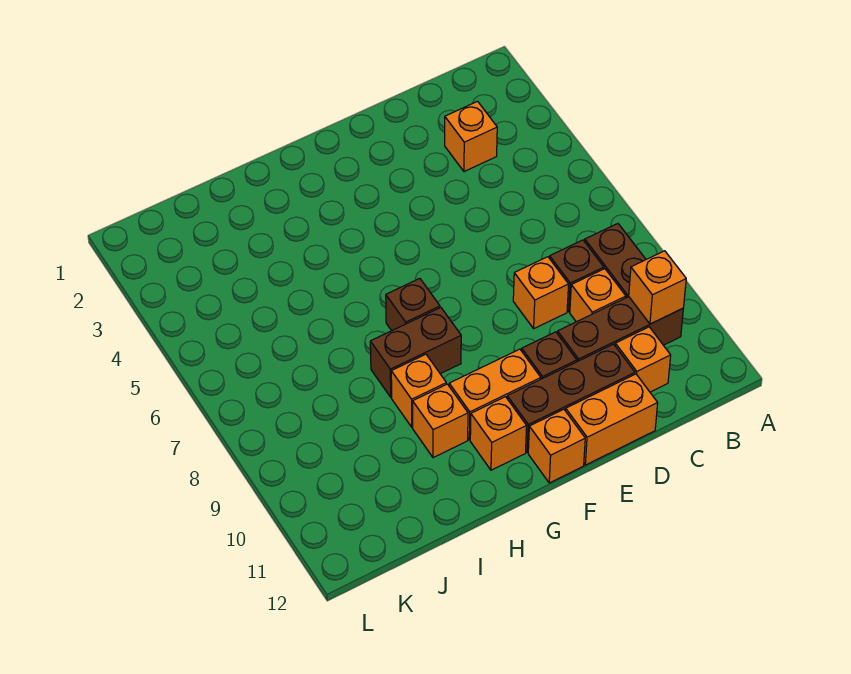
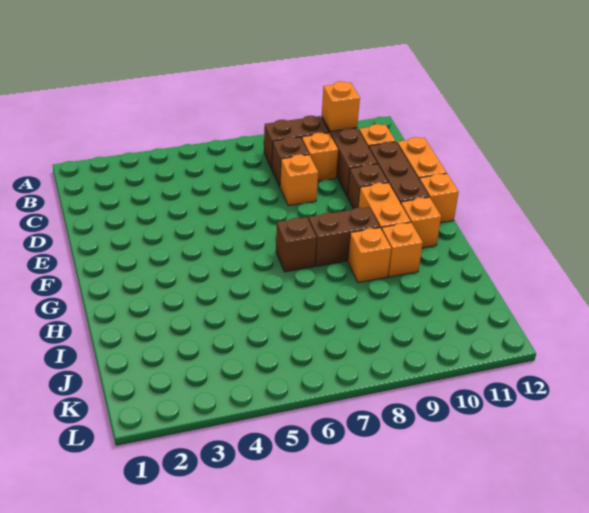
orange 1x1 brick [445,101,497,172] -> none
brown 1x2 brick [370,308,461,397] -> brown 1x2 brick turned to [308,207,380,266]

